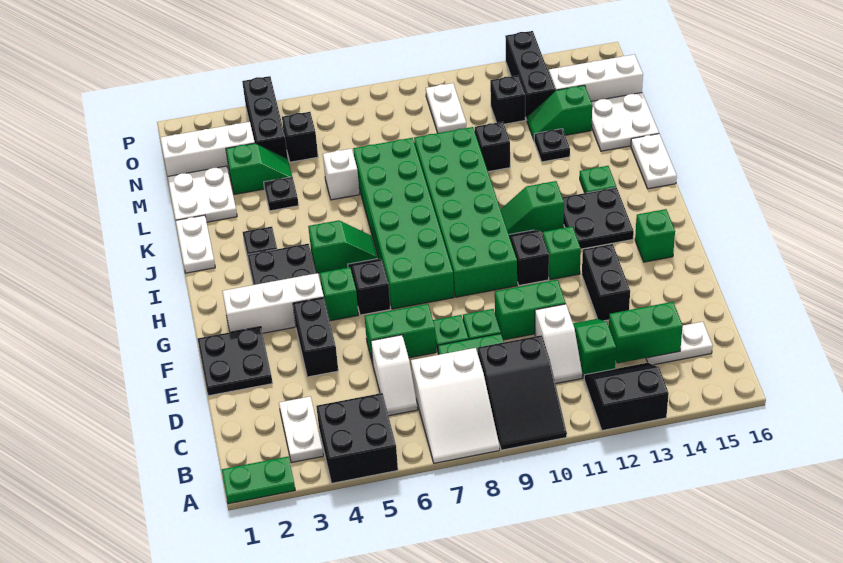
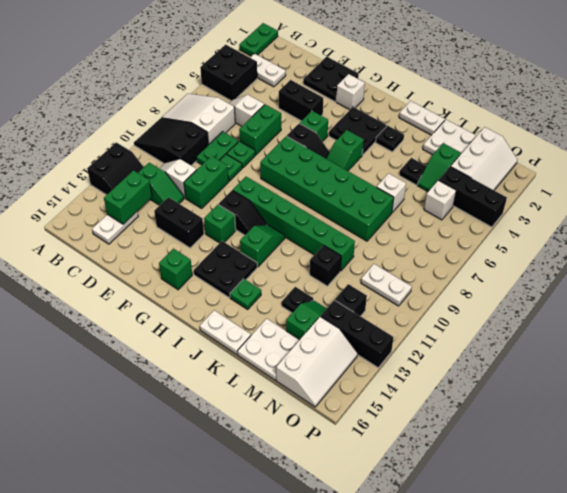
white 1x3 brick [222,273,324,333] -> white 1x1 brick [336,74,365,110]
green 2x6 brick [414,127,517,297] -> green 1x6 brick [233,177,355,271]
black 1x1 brick [282,112,318,162] -> white 1x1 brick [424,180,456,220]

